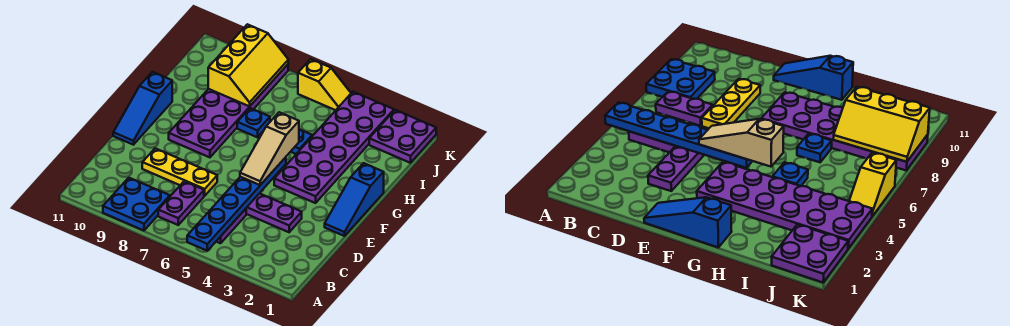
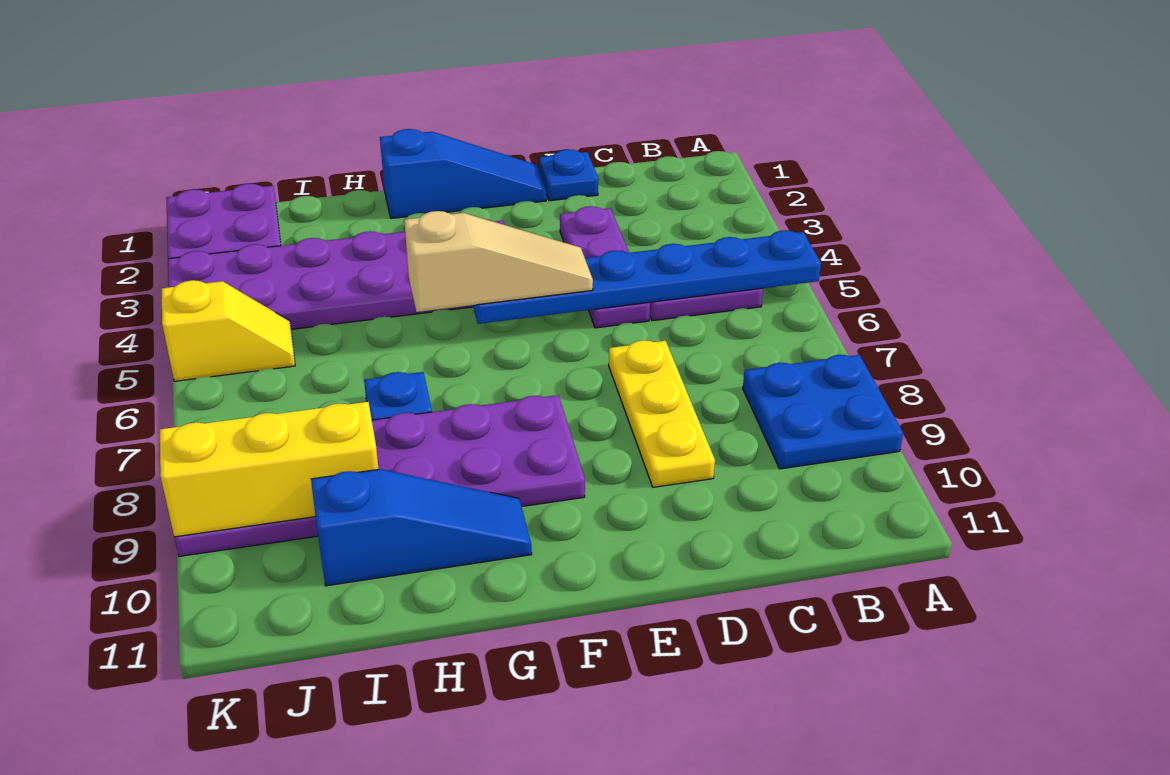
purple 1x2 plate [158,181,204,225] -> none
blue 1x3 slope [113,72,172,145] -> blue 1x3 slope moved to [311,469,532,586]
blue 1x1 plate [291,129,312,154] -> blue 1x1 plate moved to [539,149,598,201]
yellow 1x2 slope [298,59,351,110] -> yellow 1x2 slope turned to [161,280,295,381]

